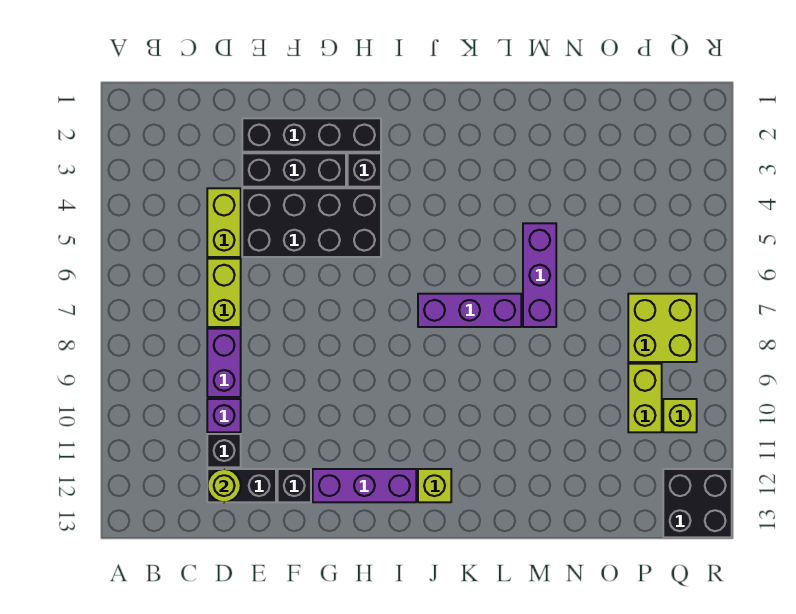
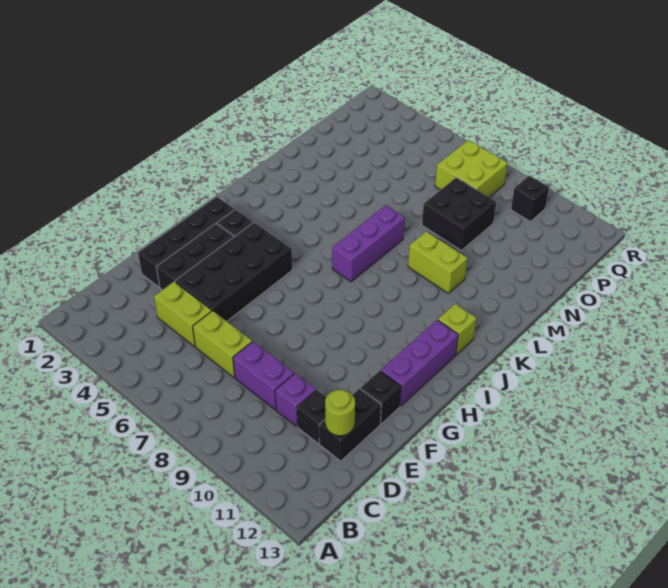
purple 1x3 brick [523,223,556,327] -> none
lime 1x2 brick [628,364,662,432] -> lime 1x2 brick moved to [408,232,467,294]
lime 1x1 brick [663,399,697,432] -> black 1x1 brick [511,176,549,222]
black 2x2 brick [663,469,732,537] -> black 2x2 brick moved to [422,177,496,251]

